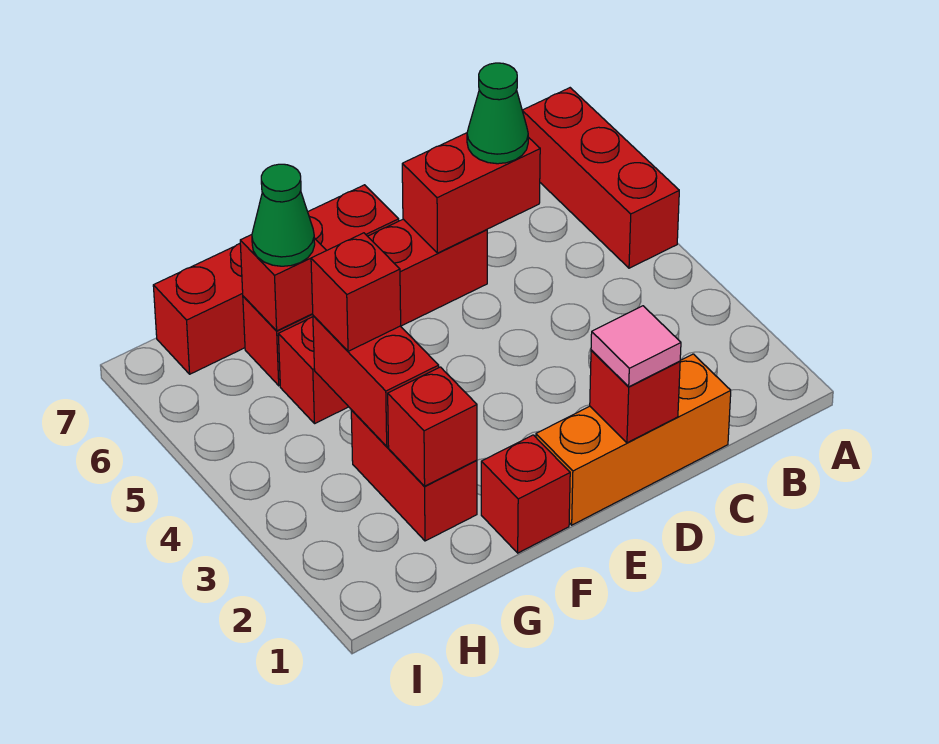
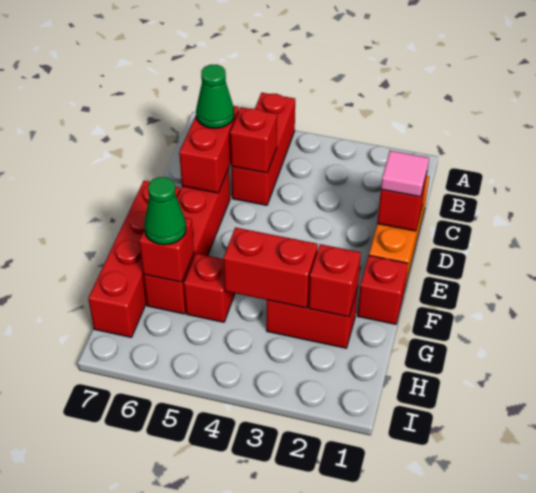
red 1x3 brick [522,88,679,268] -> red 1x3 brick turned to [231,93,295,205]
red 1x1 brick [311,233,401,351] -> red 1x1 brick moved to [230,107,277,173]

